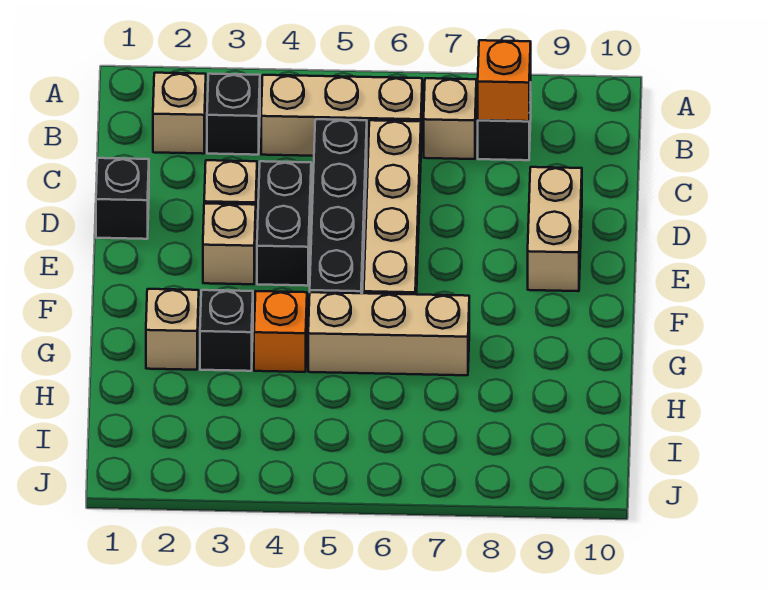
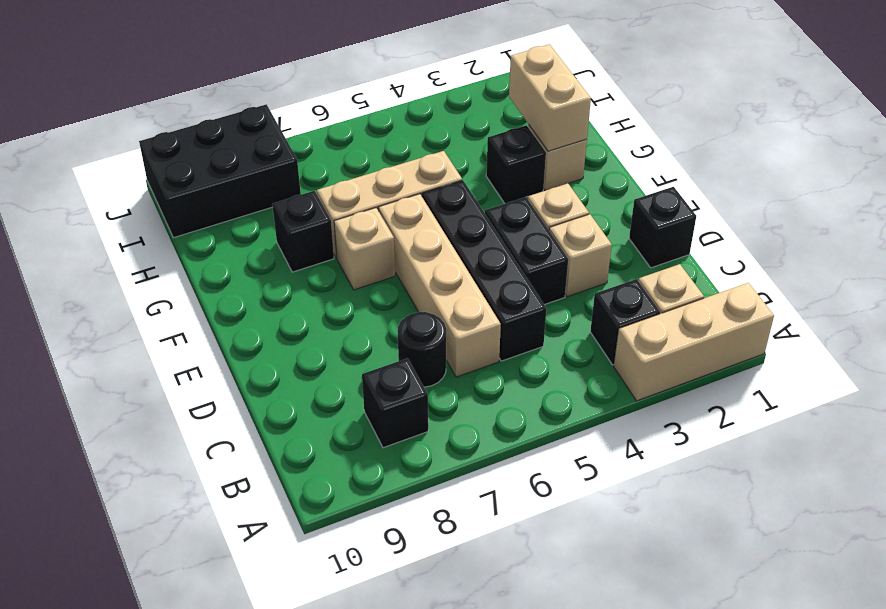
tan 1x3 brick [261,75,422,157] -> tan 1x3 brick moved to [614,283,774,401]
tan 1x1 brick [424,78,476,159] -> tan 1x1 brick moved to [334,208,395,290]
orange 1x1 brick [478,40,531,121] -> none
none -> black 1x1 round brick [398,312,446,387]
tan 1x2 brick [528,167,582,291] -> tan 1x2 brick moved to [509,44,591,151]
orange 1x1 brick [254,291,307,372] -> none
none -> black 1x1 brick [272,191,334,272]
none -> black 2x3 brick [139,104,301,238]

